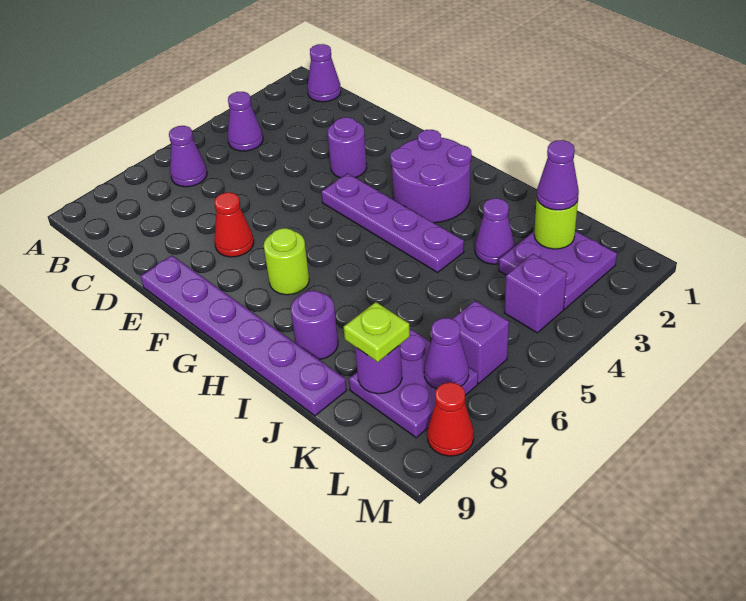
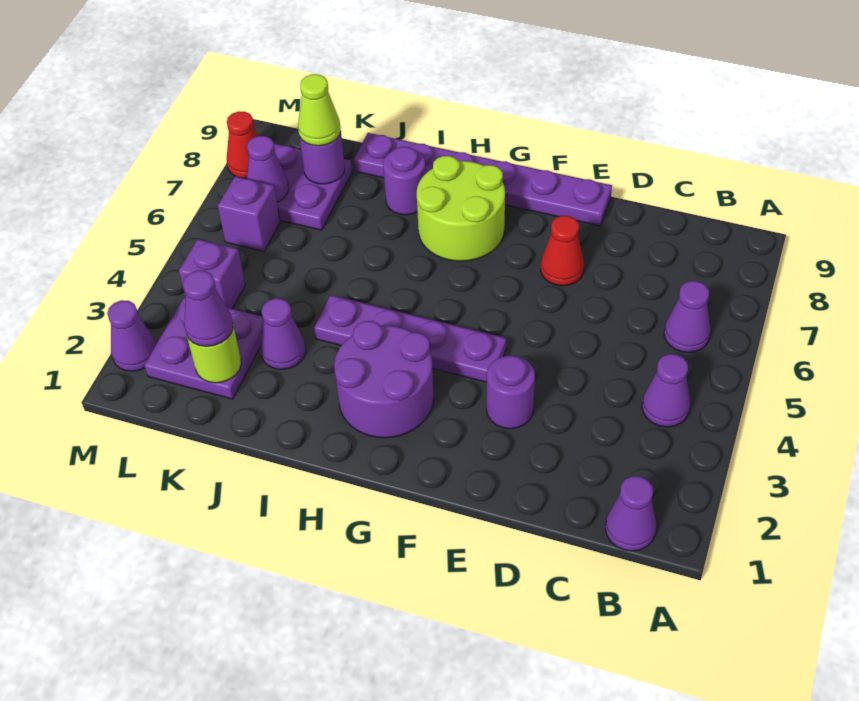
lime 1x1 round brick [264,228,309,295] -> lime 2x2 round brick [417,156,505,261]
lime 1x1 plate [344,302,410,362] -> lime 1x1 cone [298,74,341,146]
none -> purple 1x1 cone [107,300,156,371]

